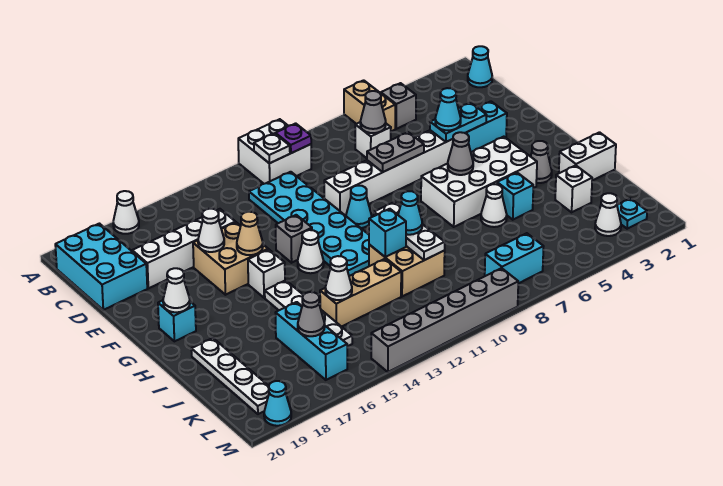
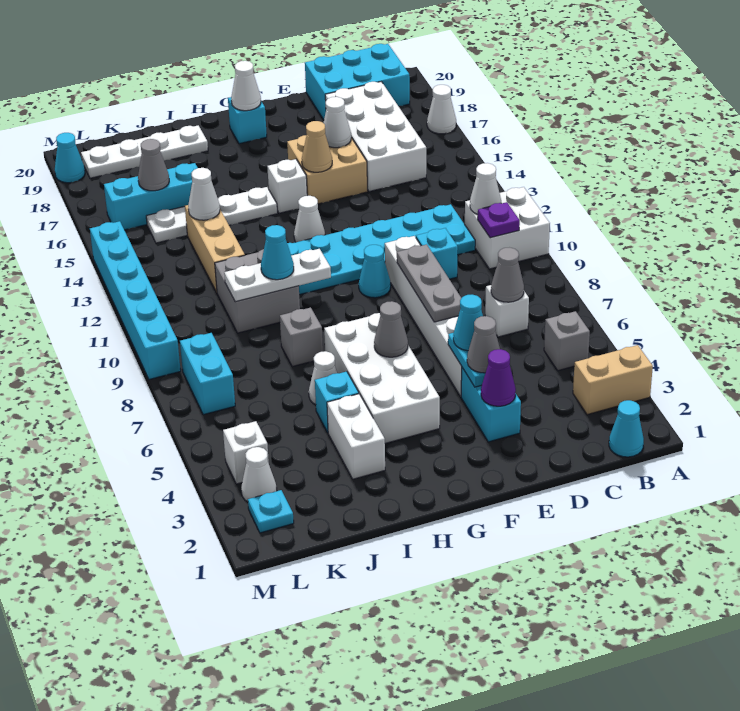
tan 1x2 brick [344,80,395,131] -> tan 1x2 brick moved to [573,345,653,415]
white 1x1 plate [254,133,290,163] -> white 1x1 cone [470,163,501,214]
white 1x4 brick [132,209,235,288] -> white 2x4 brick [325,82,426,192]
none -> purple 1x1 cone [481,349,516,406]
grey 1x2 plate [367,132,424,172] -> grey 1x3 plate [397,244,461,322]
grey 1x1 brick [276,215,312,263] -> grey 1x1 brick moved to [280,307,323,367]
grey 1x1 cone [531,141,552,183] -> grey 1x1 cone moved to [467,316,500,373]
white 1x2 brick [559,132,616,181] -> white 1x2 brick moved to [327,394,385,479]
tan 2x2 brick [369,245,445,296] -> grey 2x2 brick [215,249,300,333]
cyan 1x1 brick [369,209,406,257] -> cyan 1x1 brick moved to [416,228,458,279]
white 1x1 brick [555,165,592,212] -> white 1x1 brick moved to [223,421,269,484]
grey 1x6 brick [371,268,518,372] -> cyan 1x6 brick [90,221,181,379]

